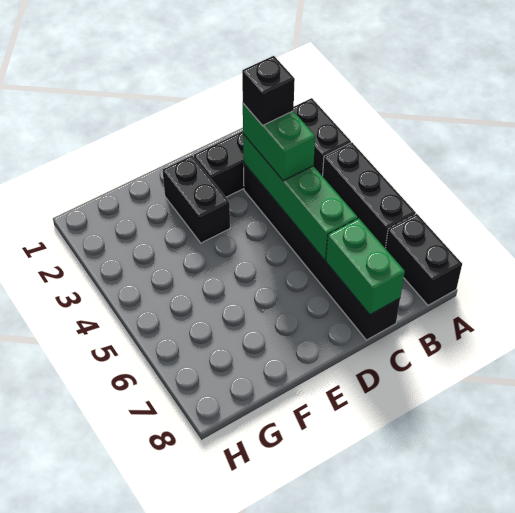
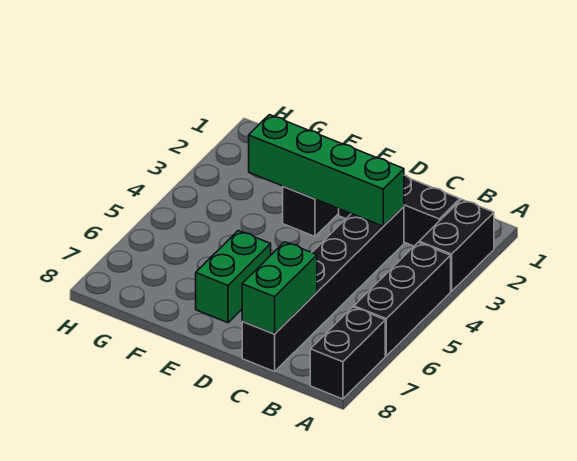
green 1x4 brick [243,134,358,260] -> green 1x4 brick turned to [249,115,404,226]
green 1x2 brick [243,104,315,181] -> green 1x2 brick moved to [196,231,271,323]
black 1x1 brick [242,56,295,125] -> none

